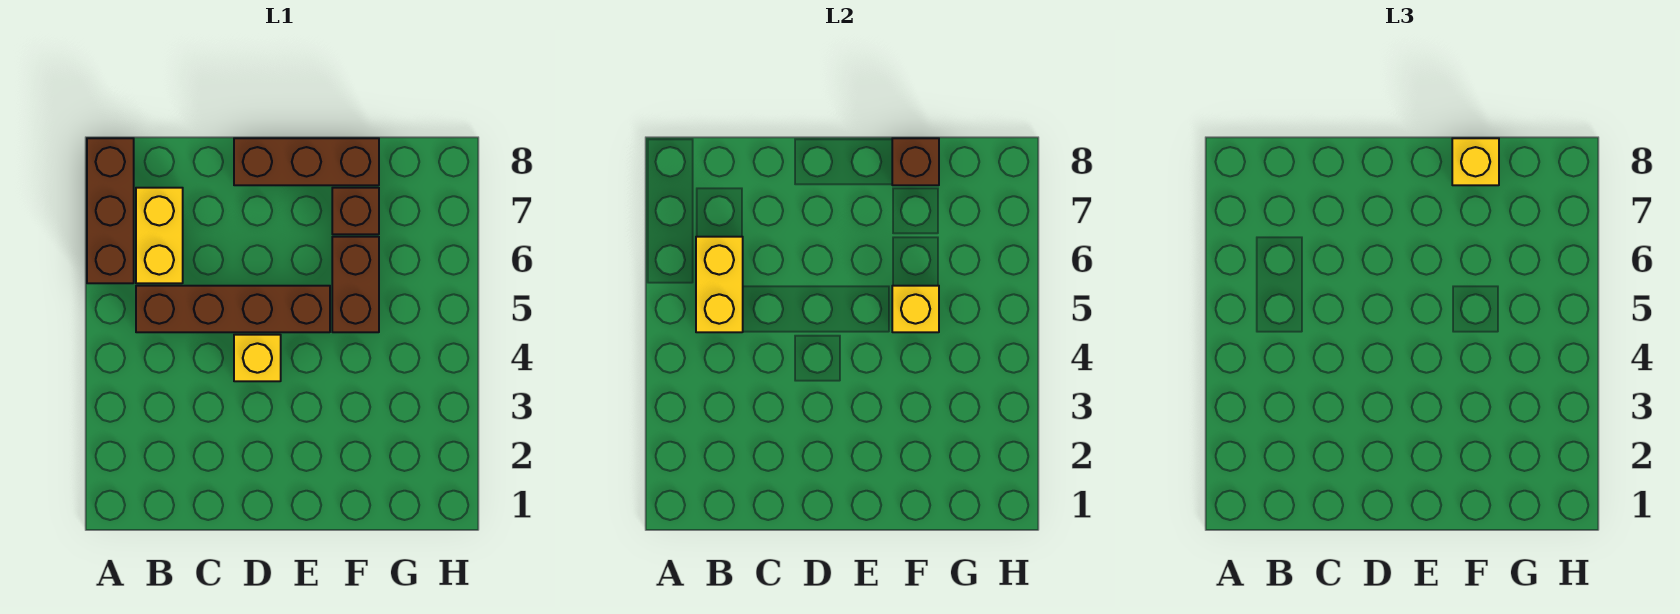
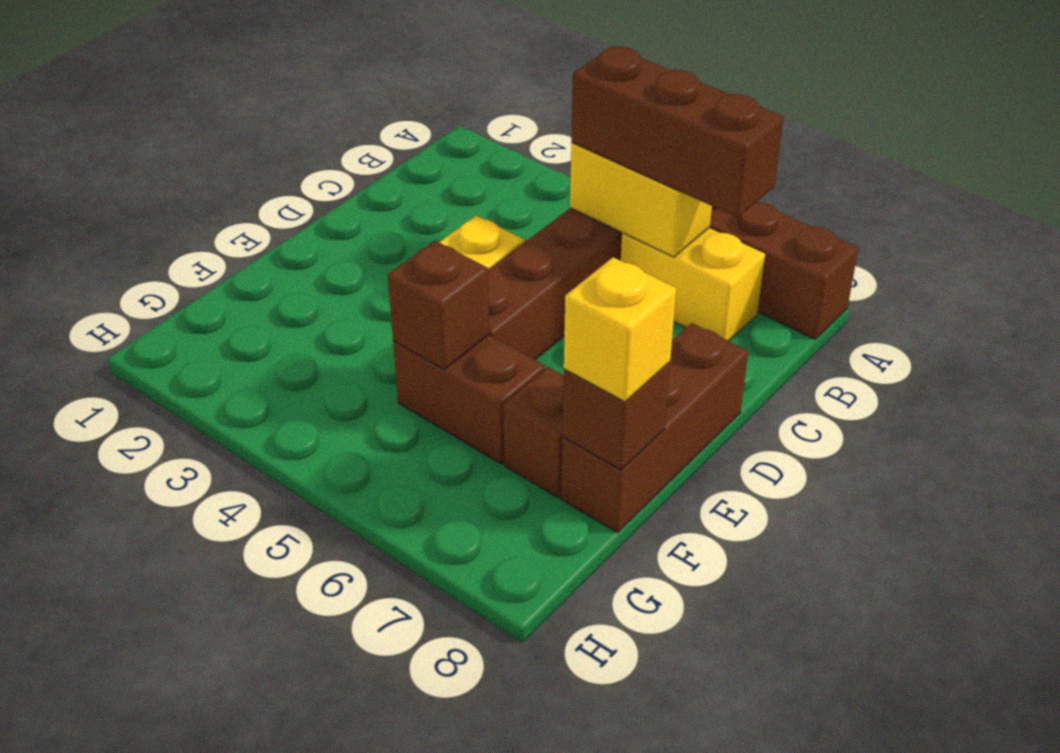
none -> brown 1x3 brick [571,46,784,217]
yellow 1x1 brick [892,286,939,332] -> brown 1x1 brick [388,241,489,370]

